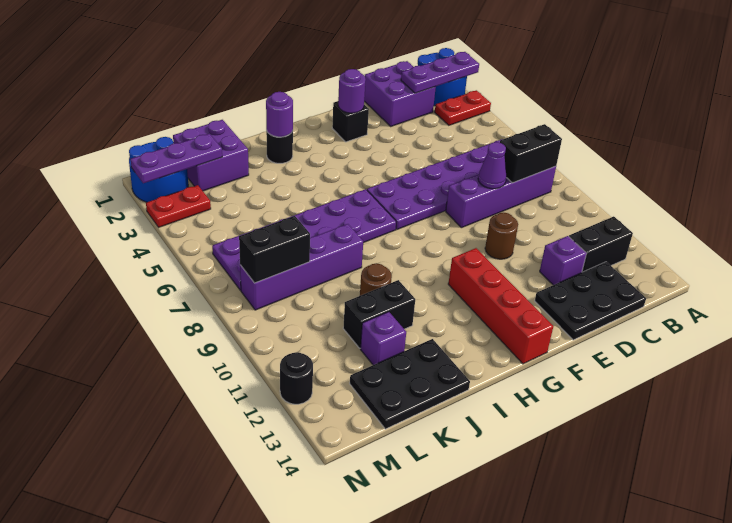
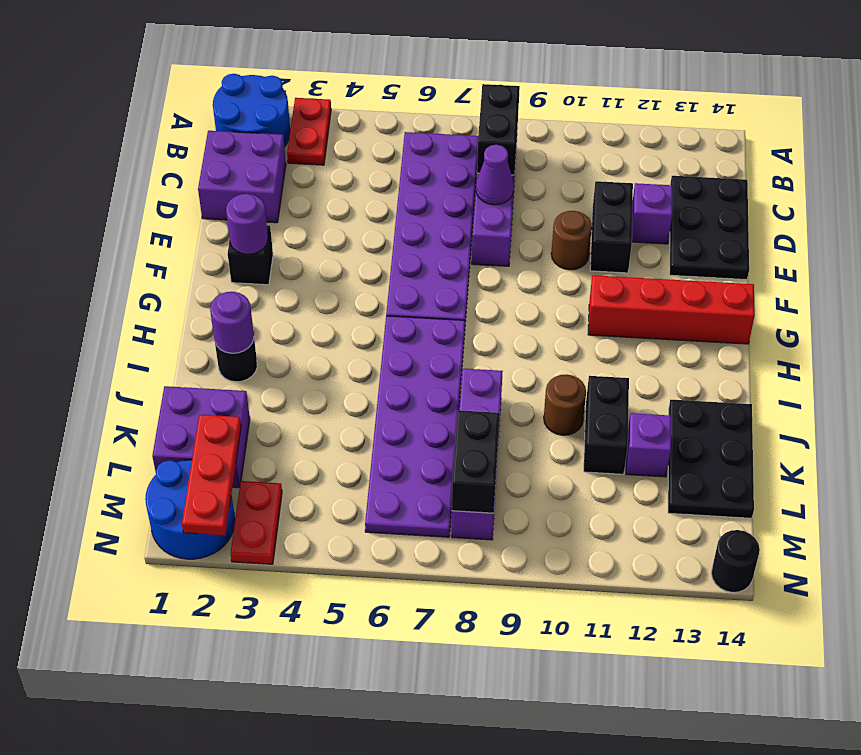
purple 1x3 plate [401,52,479,93] -> none
black 1x2 brick [569,216,633,272] -> black 1x2 brick moved to [590,181,633,273]
purple 1x3 plate [131,134,222,183] -> red 1x3 plate [182,415,241,535]
black 1x1 round brick [280,352,313,404] -> black 1x1 round brick moved to [711,530,760,592]

